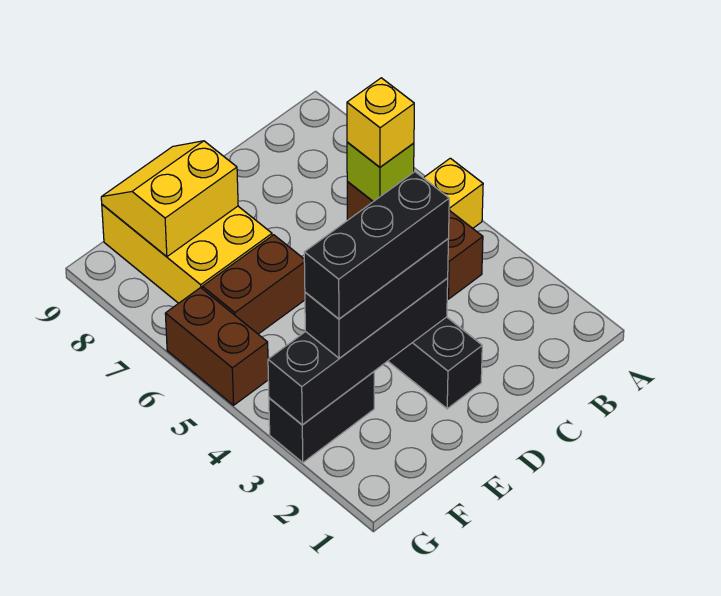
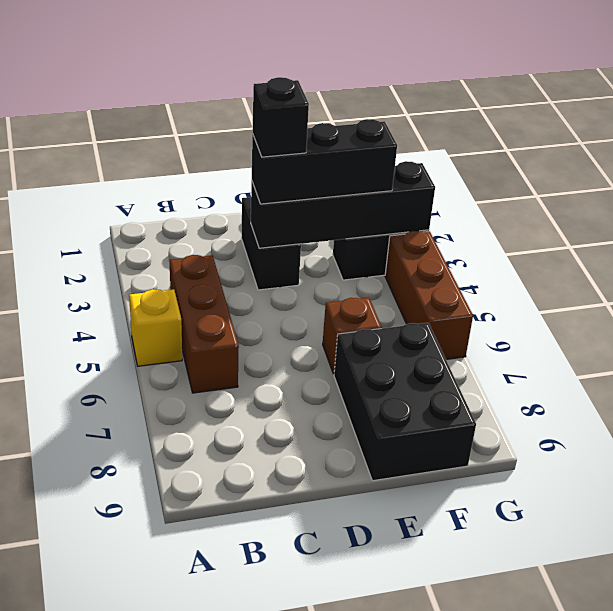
lime 1x1 brick [347,142,414,202] -> none
yellow 1x1 brick [347,78,414,167] -> none
black 1x3 brick [304,172,449,319] -> black 1x1 brick [253,77,309,157]
brown 1x2 brick [202,235,305,334] -> brown 1x1 brick [323,298,382,374]
yellow 2x3 brick [102,204,272,303] -> black 2x3 brick [334,323,476,481]
yellow 2x2 slope [101,141,238,257] -> none
brown 1x2 brick [165,288,268,405] -> brown 1x3 brick [385,231,473,359]

